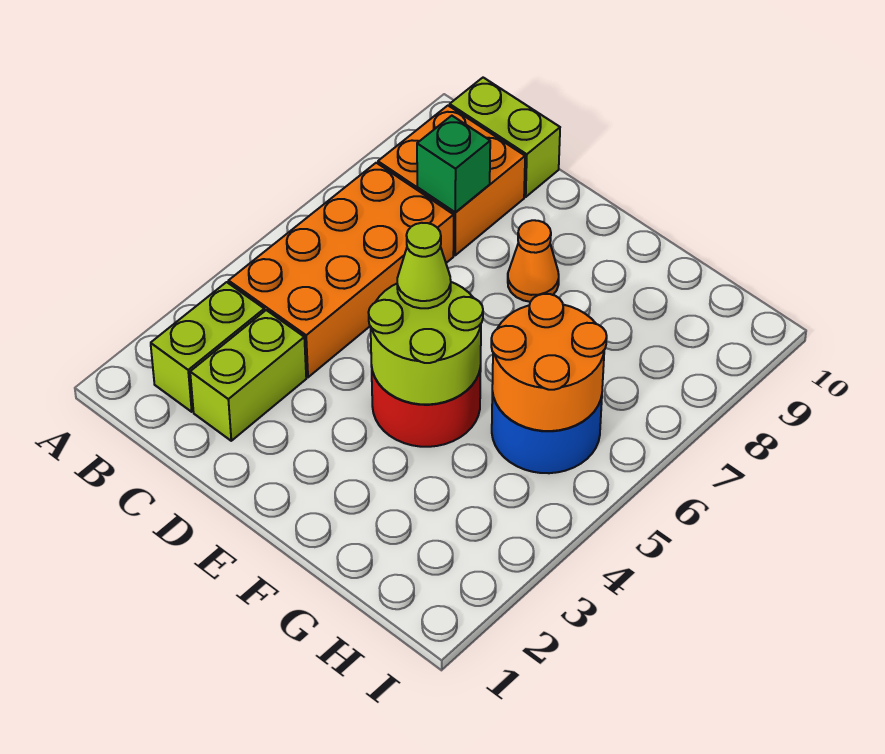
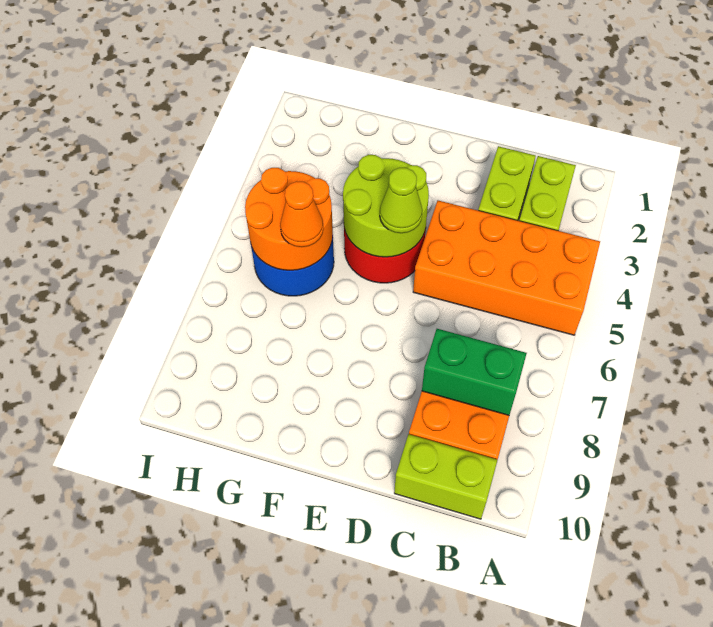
orange 2x4 brick [229,163,454,377] -> orange 2x4 brick turned to [413,201,600,335]
green 1x1 brick [417,116,490,213] -> green 1x2 brick [422,329,527,415]
orange 1x1 cone [508,220,559,302] -> orange 1x1 cone moved to [280,181,323,247]

